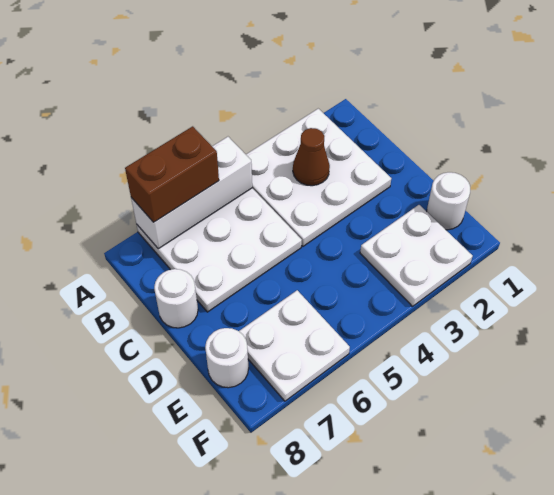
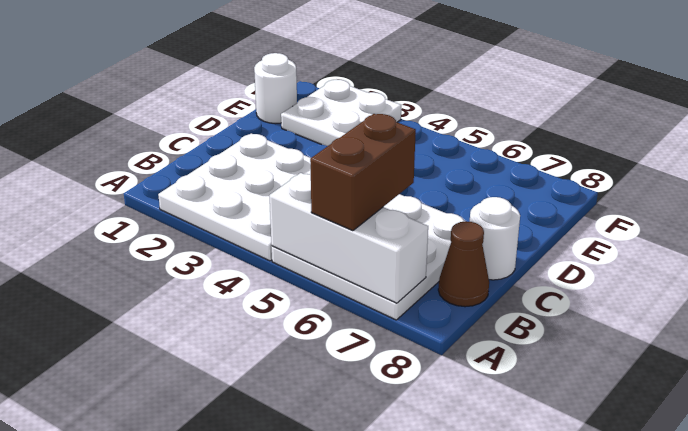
brown 1x2 brick [125,126,219,222] -> brown 1x2 brick turned to [310,114,416,231]
brown 1x1 cone [293,128,330,186] -> brown 1x1 cone moved to [438,221,489,307]
white 2x2 plate [239,290,350,401] -> none
white 1x1 round brick [205,328,248,388] -> none

